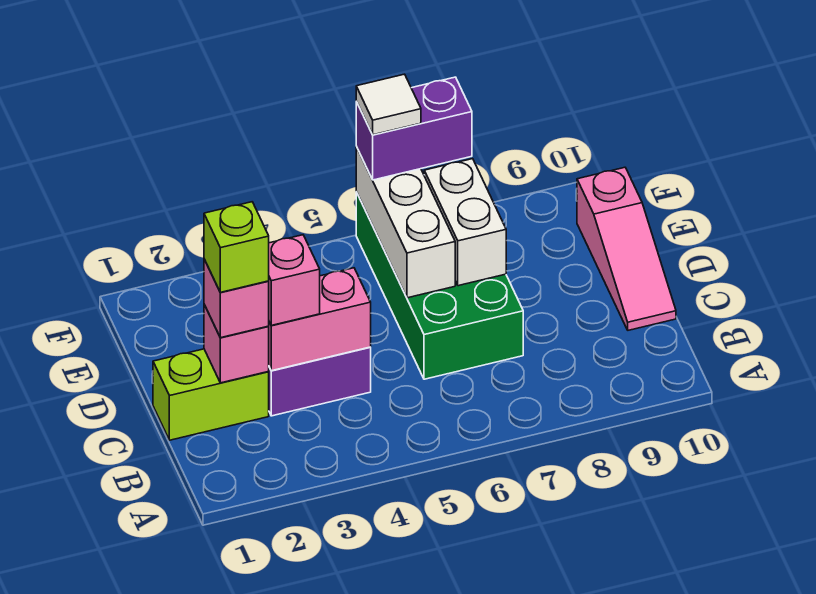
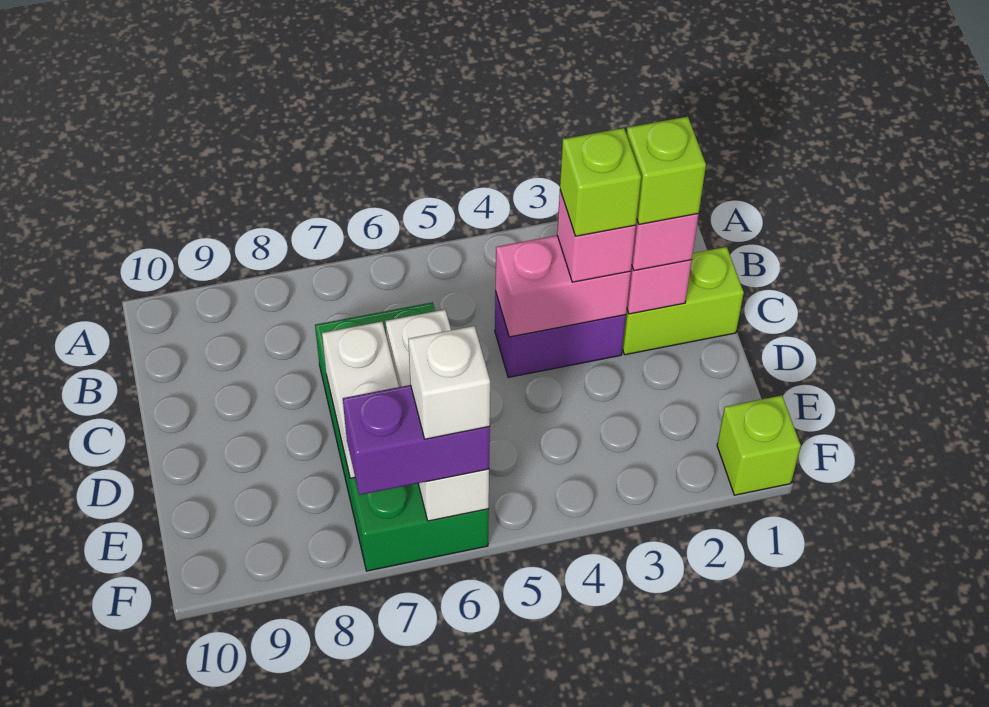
none -> lime 1x1 brick [560,128,641,236]
pink 1x3 slope [577,167,676,330] -> none
none -> lime 1x1 brick [717,395,801,495]
white 1x1 tile [356,74,421,135] -> white 1x1 brick [408,326,490,439]

